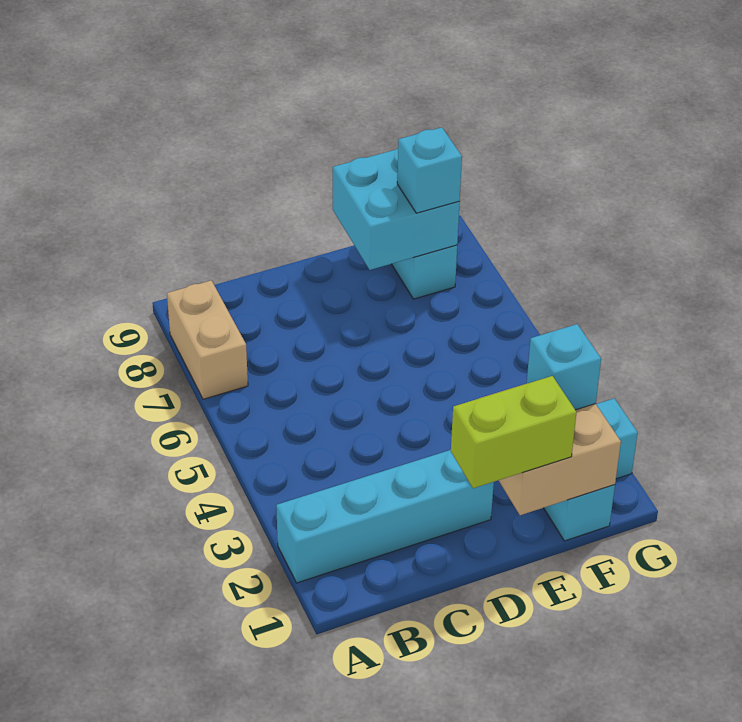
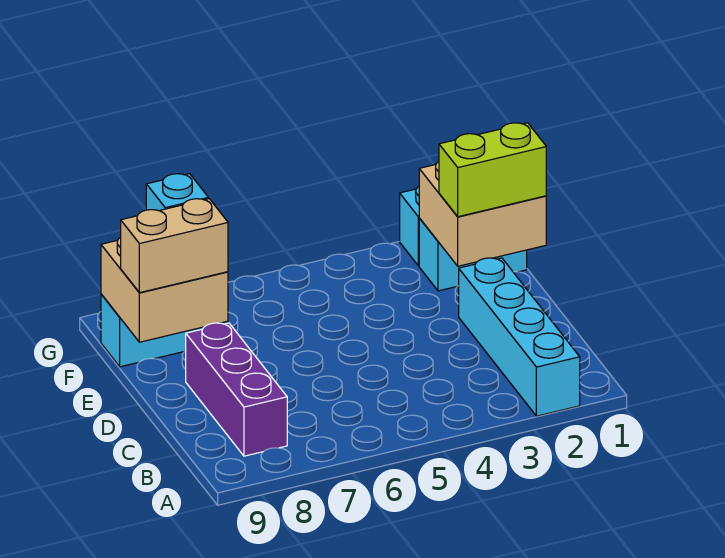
tan 1x2 brick [167,280,248,399] -> tan 1x2 brick moved to [121,199,228,293]
none -> purple 1x3 brick [186,323,287,456]
lime 1x2 brick [451,376,577,488] -> lime 1x2 brick turned to [439,123,546,217]
cyan 2x2 brick [333,149,460,270] -> tan 2x2 brick [101,237,228,342]
cyan 1x1 brick [527,324,601,410] -> none

